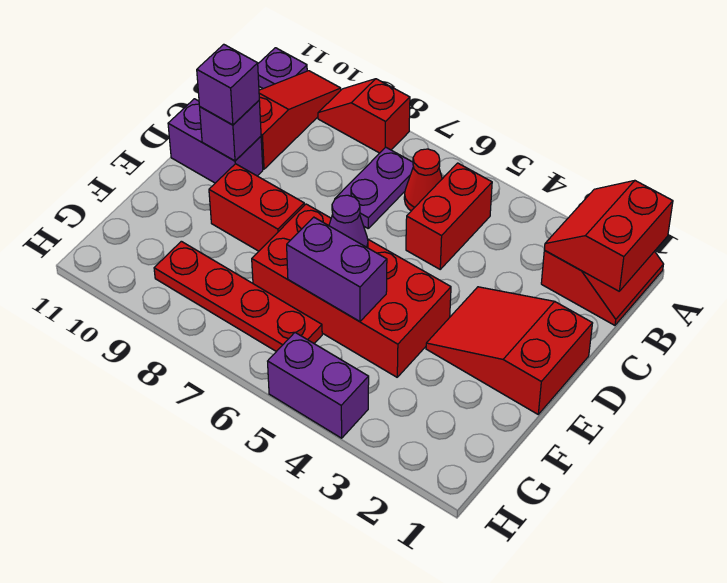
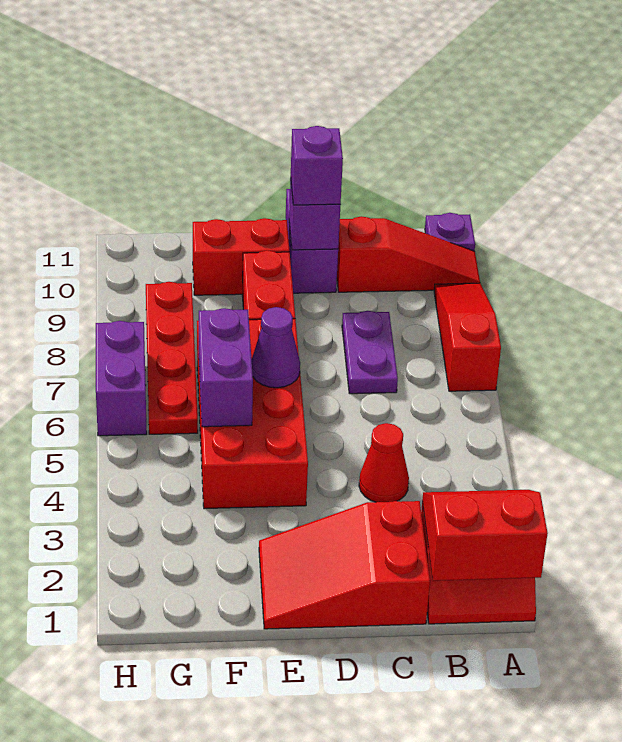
red 1x2 slope [318,79,410,153] -> red 1x3 slope [434,283,501,391]
red 1x2 brick [406,163,492,269] -> red 1x2 brick moved to [193,218,290,295]
red 1x1 cone [404,149,442,211] -> red 1x1 cone moved to [359,423,409,502]
purple 1x2 plate [335,147,413,228] -> purple 1x2 plate turned to [342,311,398,394]
red 2x3 slope [426,287,593,414] -> red 2x3 slope turned to [259,501,430,629]
purple 1x2 brick [268,332,369,438] -> purple 1x2 brick moved to [96,321,147,436]

